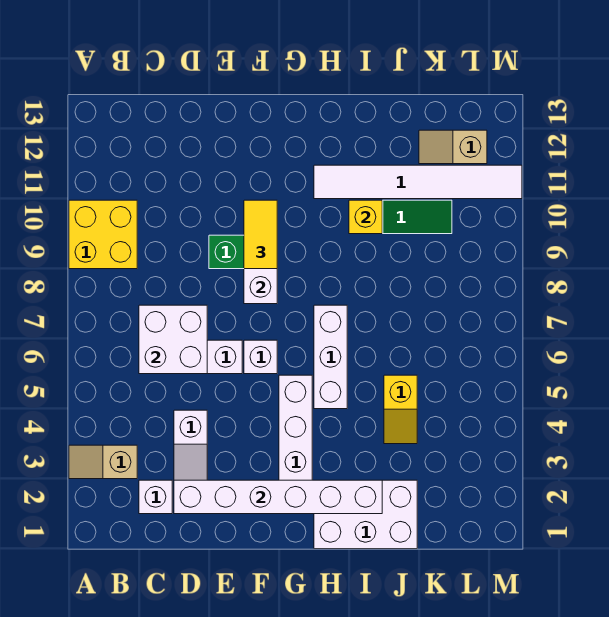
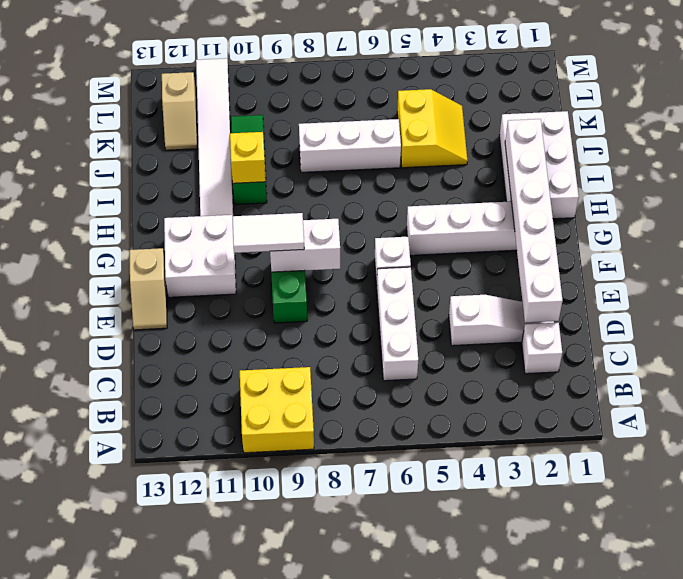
tan 1x2 slope [69,445,137,479] -> tan 1x2 slope moved to [130,248,167,330]
white 2x2 brick [139,305,207,374] -> white 2x2 brick moved to [164,215,236,297]
yellow 1x2 tile [244,200,277,269] -> white 1x2 tile [232,213,304,253]
white 1x3 brick [314,305,347,409] -> white 1x3 brick moved to [299,119,401,172]
yellow 1x2 slope [384,375,417,444] -> yellow 2x2 slope [397,89,467,168]

